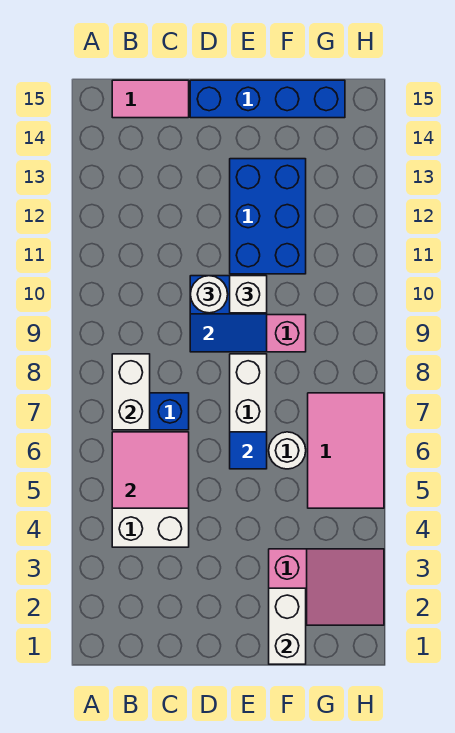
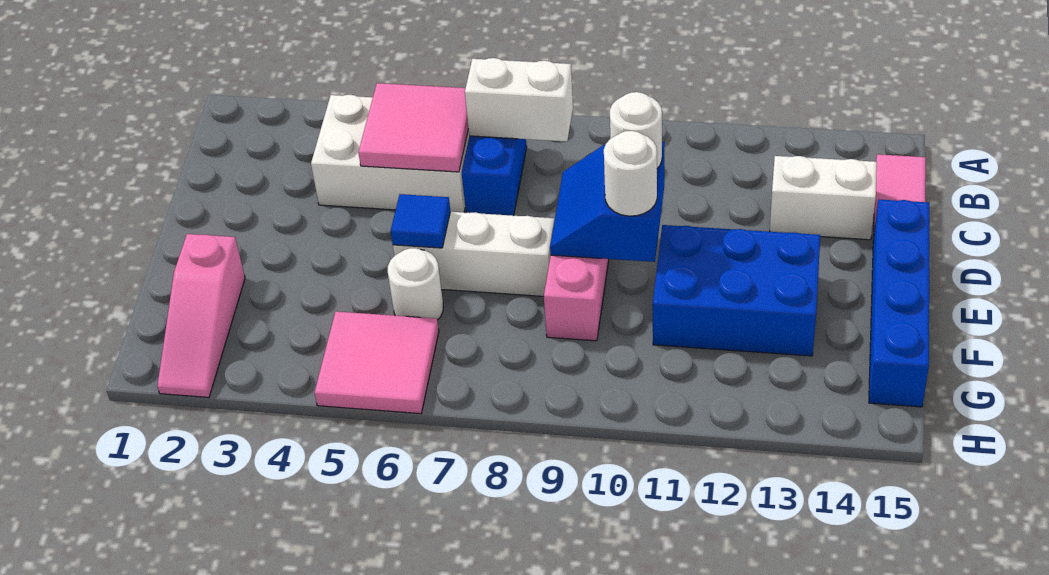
white 1x1 brick [230,276,267,313] -> white 1x1 round brick [604,131,657,216]
white 1x2 brick [269,588,306,664] -> white 1x2 brick moved to [770,156,877,240]
pink 2x3 slope [269,549,384,625] -> pink 1x3 slope [157,234,245,397]
pink 2x3 tile [308,393,384,508] -> pink 2x2 tile [315,311,439,414]

